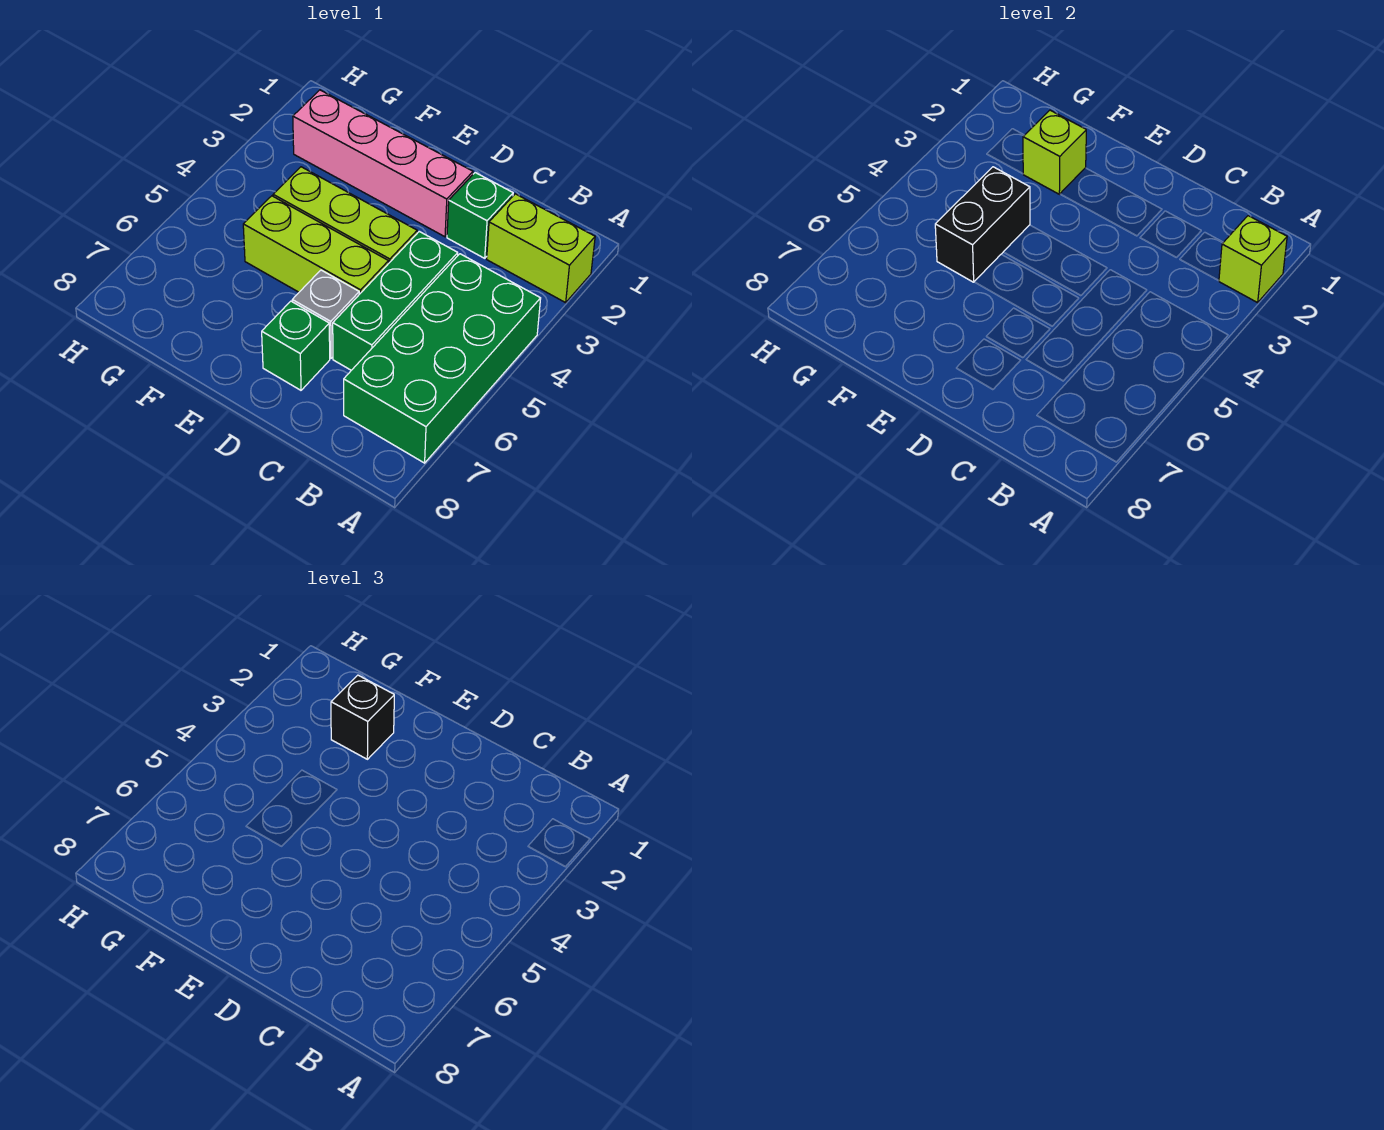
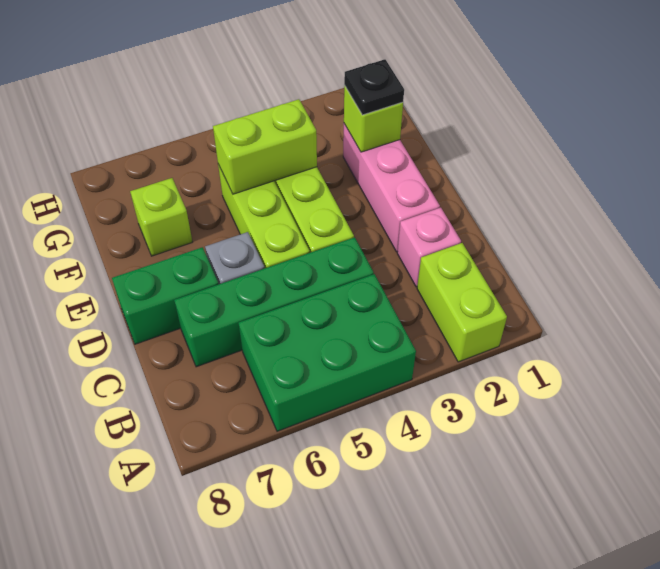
lime 1x1 brick [1219,216,1287,303] -> lime 1x1 brick moved to [130,178,192,256]
green 2x4 brick [344,254,541,463] -> green 2x3 brick [239,274,416,431]
green 1x1 brick [447,173,513,258] -> pink 1x1 brick [397,208,461,287]
green 1x3 brick [333,231,458,370] -> green 1x4 brick [174,237,374,367]
pink 1x4 brick [293,90,473,237] -> pink 1x3 brick [343,124,440,252]
green 1x1 brick [262,301,330,390] -> green 1x2 brick [112,247,218,344]
black 1x1 brick [331,675,394,759] -> black 1x1 plate [344,59,404,115]
black 1x2 brick [935,167,1030,282] -> lime 1x2 brick [213,99,317,194]

